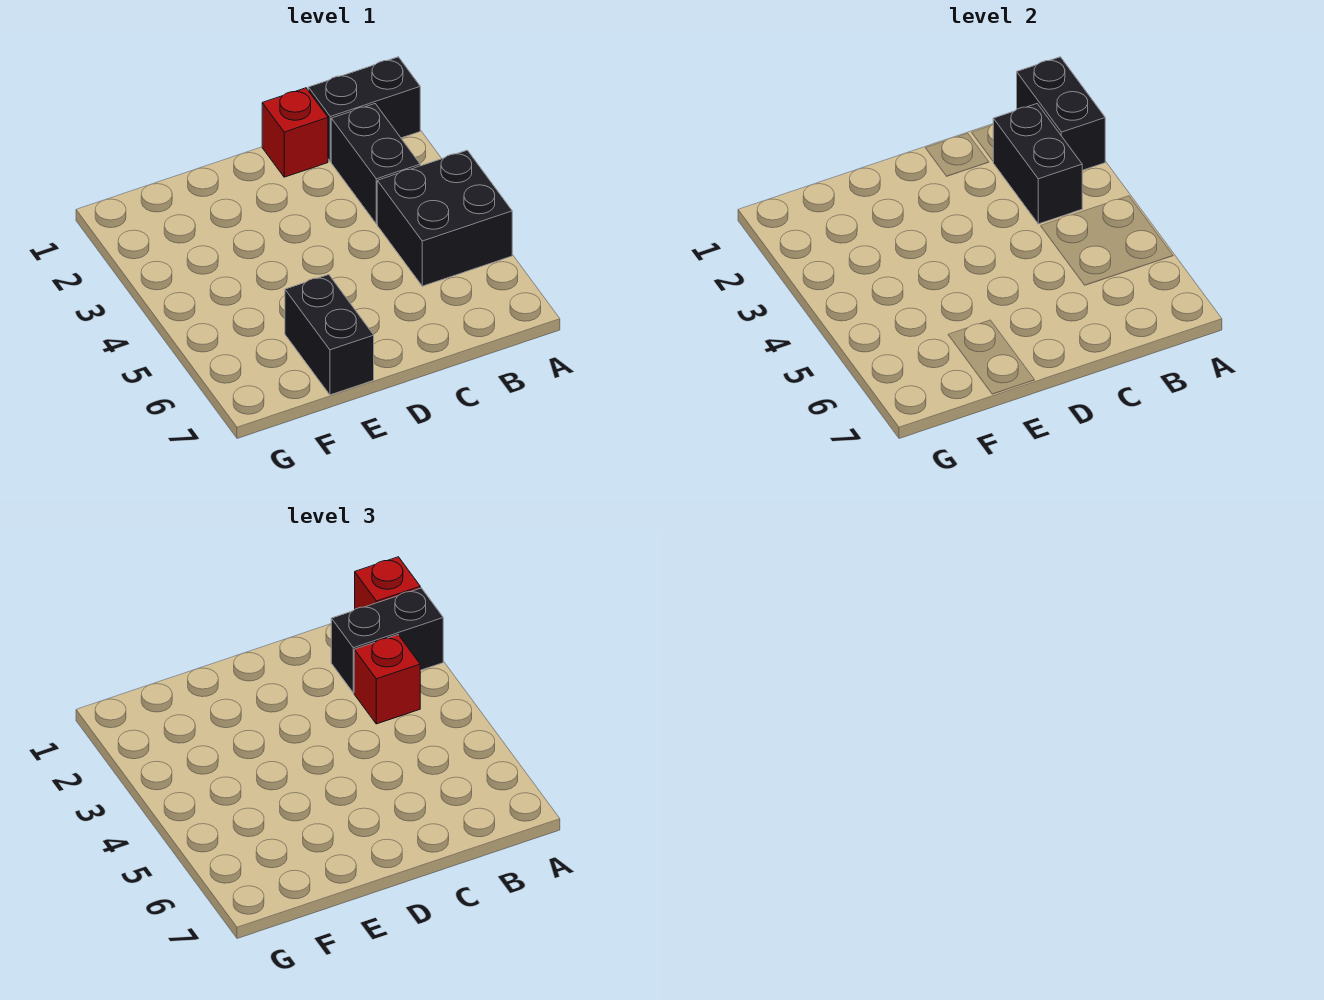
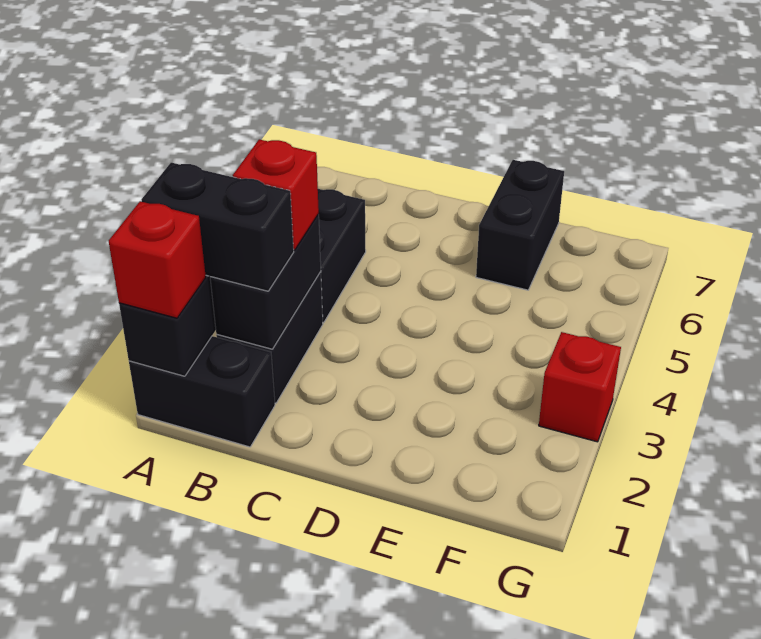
red 1x1 brick [262,88,328,177] -> red 1x1 brick moved to [539,332,621,442]

